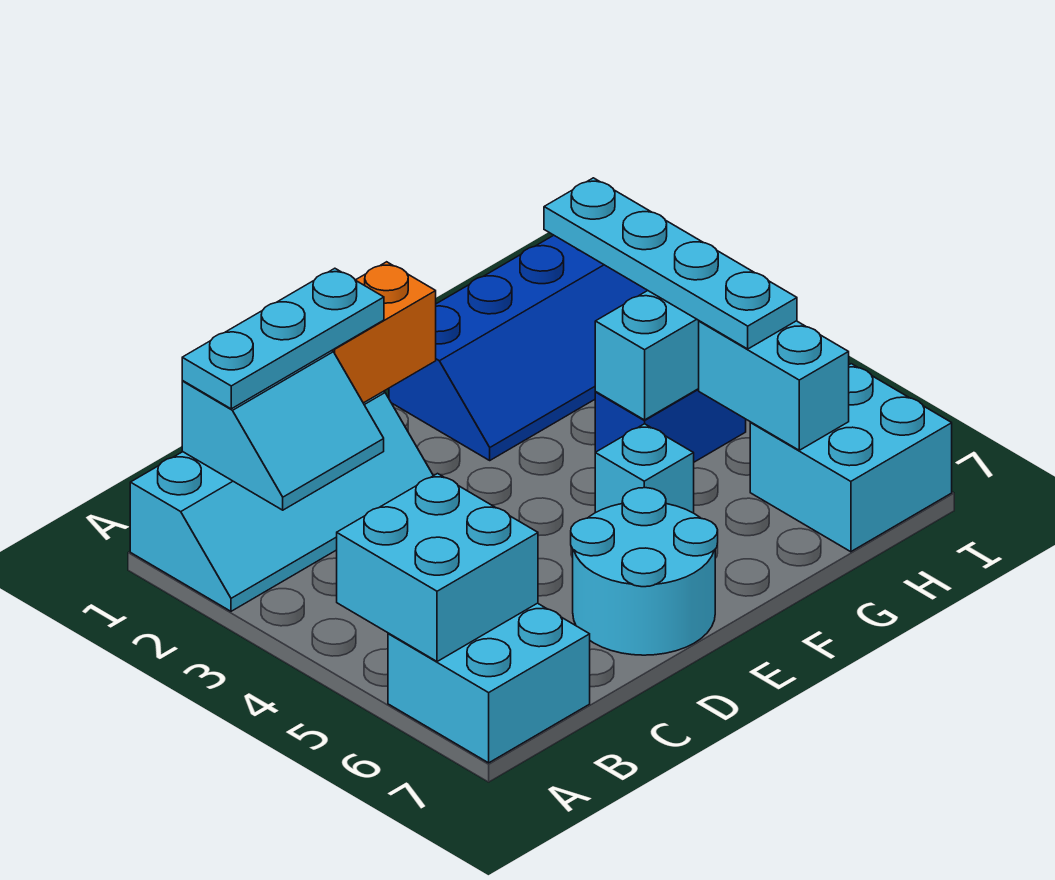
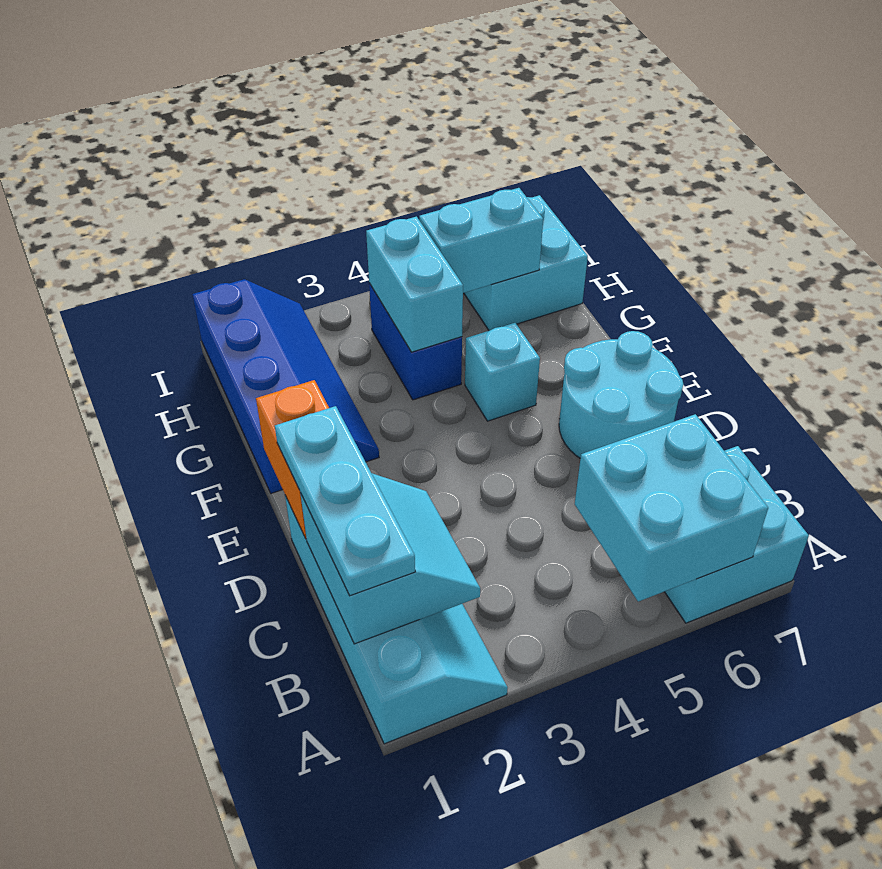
cyan 1x4 plate [544,178,797,349] -> none

